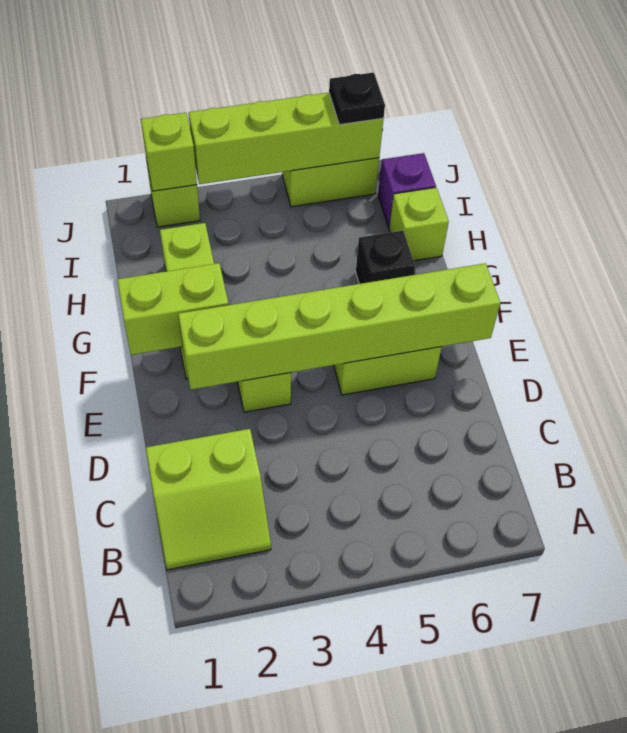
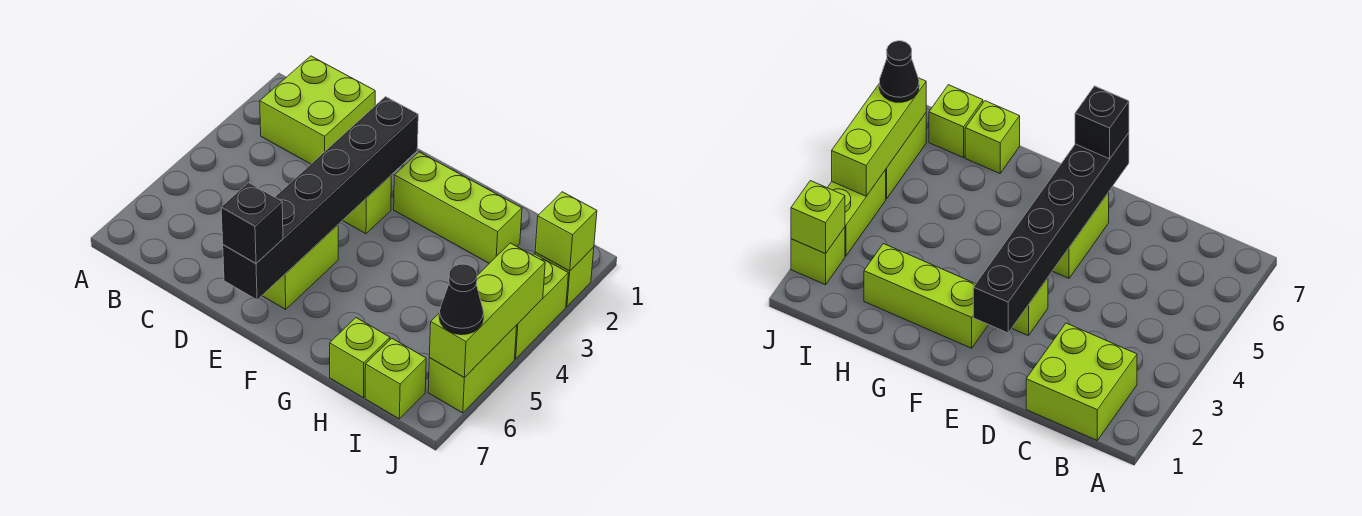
lime 2x2 slope [146,429,271,570] -> lime 2x2 brick [260,56,375,164]
lime 1x6 brick [178,263,500,390] -> black 1x6 brick [223,97,418,300]
lime 1x2 brick [117,263,229,355] -> lime 1x2 brick moved to [515,254,568,359]
black 1x1 brick [356,231,415,284] -> black 1x1 brick moved to [221,183,283,263]
purple 1x1 brick [378,153,436,227] -> lime 1x1 brick [365,338,426,419]
lime 1x4 brick [189,93,383,184] -> lime 1x3 brick [429,243,545,378]
black 1x1 plate [329,73,385,125] -> black 1x1 cone [439,264,484,335]

